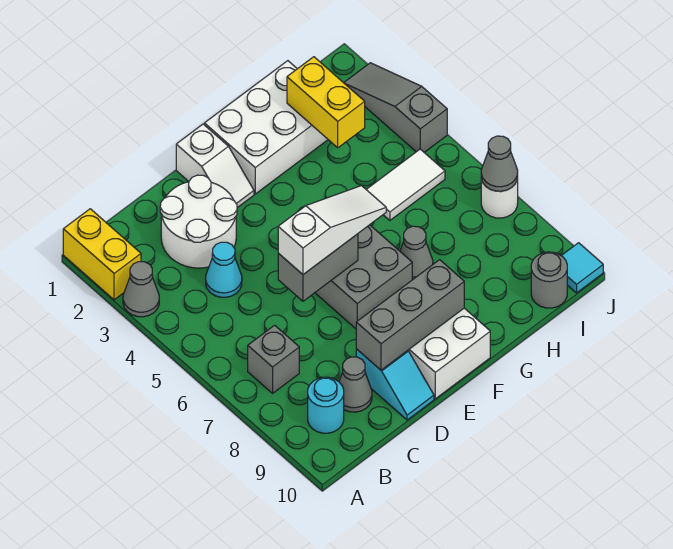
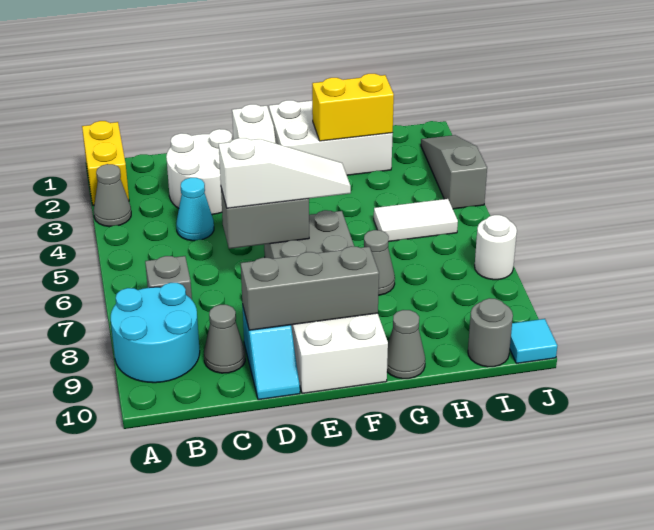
cyan 1x1 round brick [308,377,344,433] -> cyan 2x2 round brick [111,283,200,383]
yellow 1x2 brick [287,57,365,148] -> yellow 1x2 brick turned to [312,74,394,141]
grey 1x1 cone [481,136,518,191] -> grey 1x1 cone moved to [387,310,425,379]

